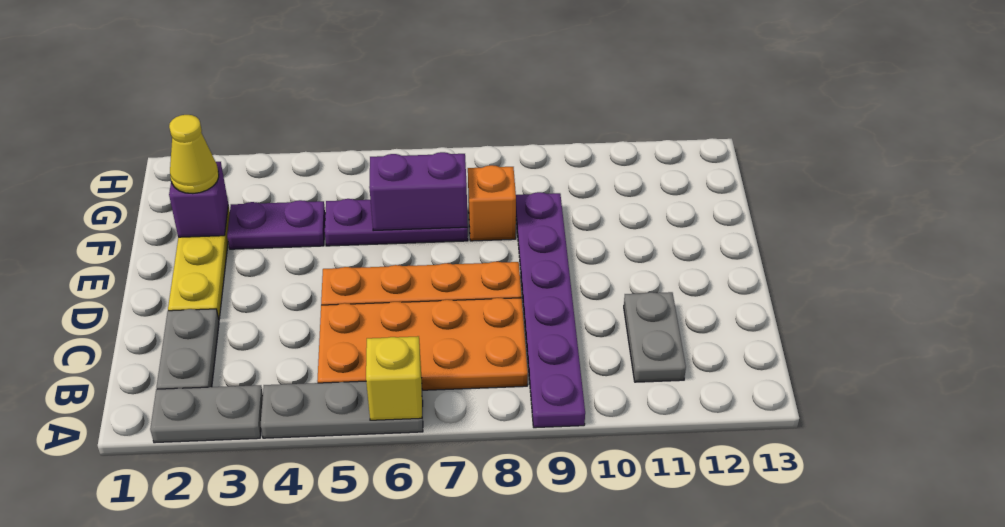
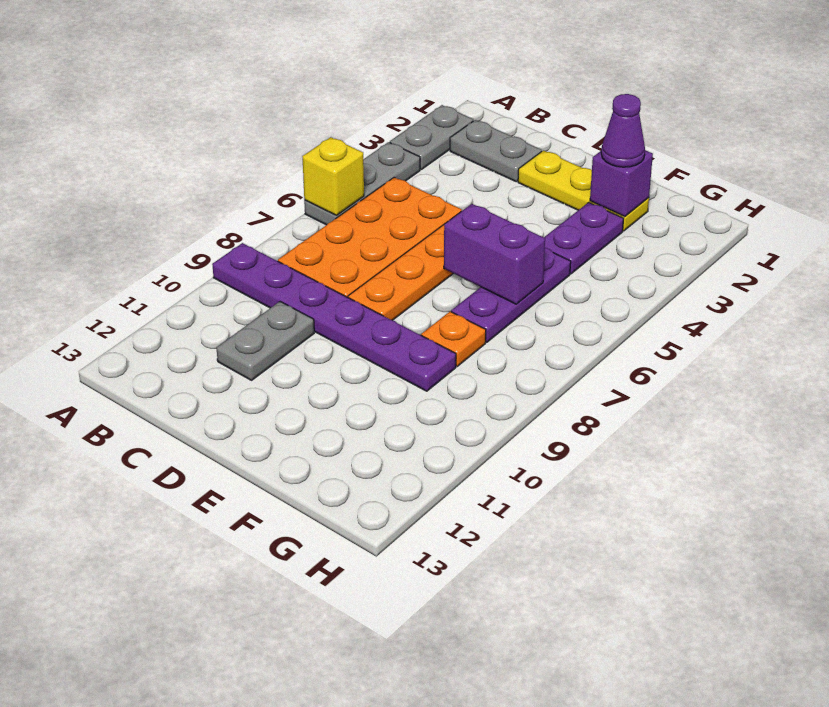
grey 1x2 plate [624,292,686,382] -> grey 1x2 plate turned to [217,302,314,380]
yellow 1x1 cone [169,115,219,194] -> purple 1x1 cone [601,94,645,167]
purple 1x2 brick [369,152,468,231] -> purple 1x2 brick turned to [444,204,545,304]
orange 1x1 brick [468,165,516,241] -> orange 1x1 plate [421,312,486,366]

